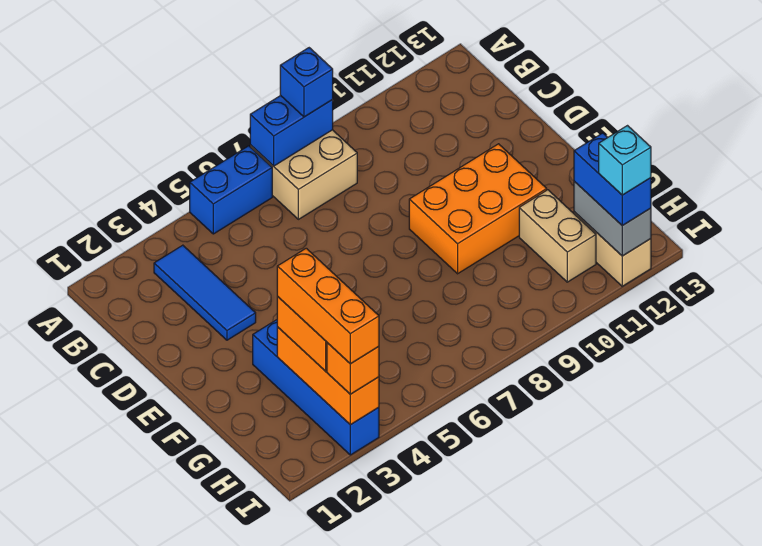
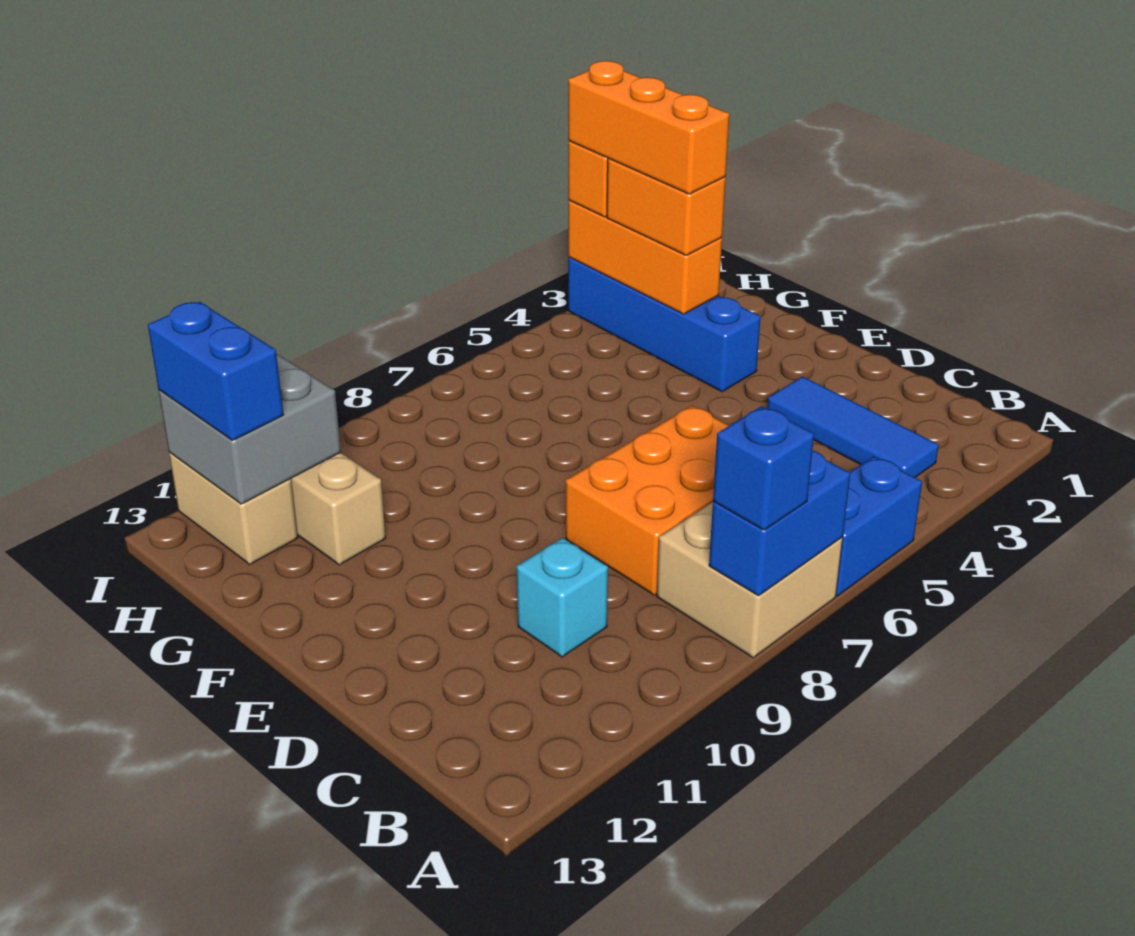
orange 2x3 brick [409,144,547,274] -> orange 2x3 brick moved to [566,406,729,595]
grey 1x2 brick [574,181,651,256] -> grey 2x2 brick [159,354,341,504]
cyan 1x1 brick [599,126,651,195] -> cyan 1x1 brick moved to [517,538,608,657]

